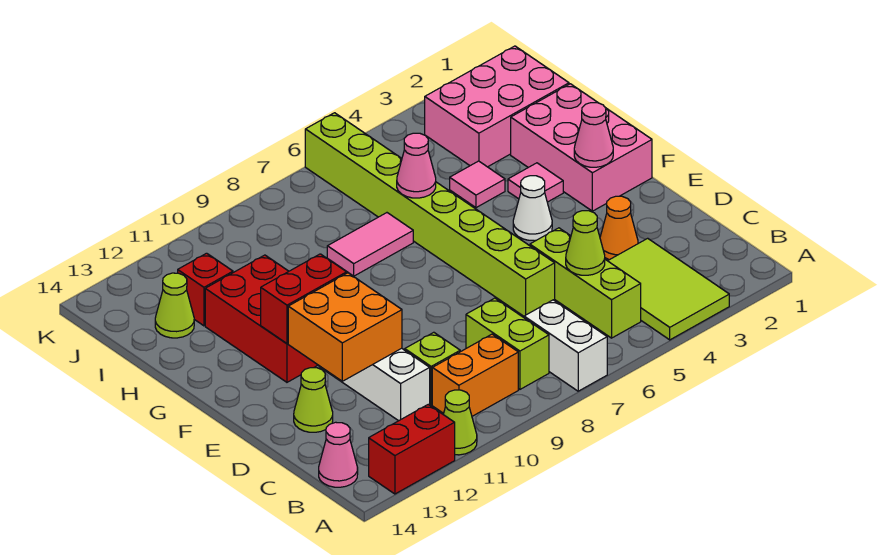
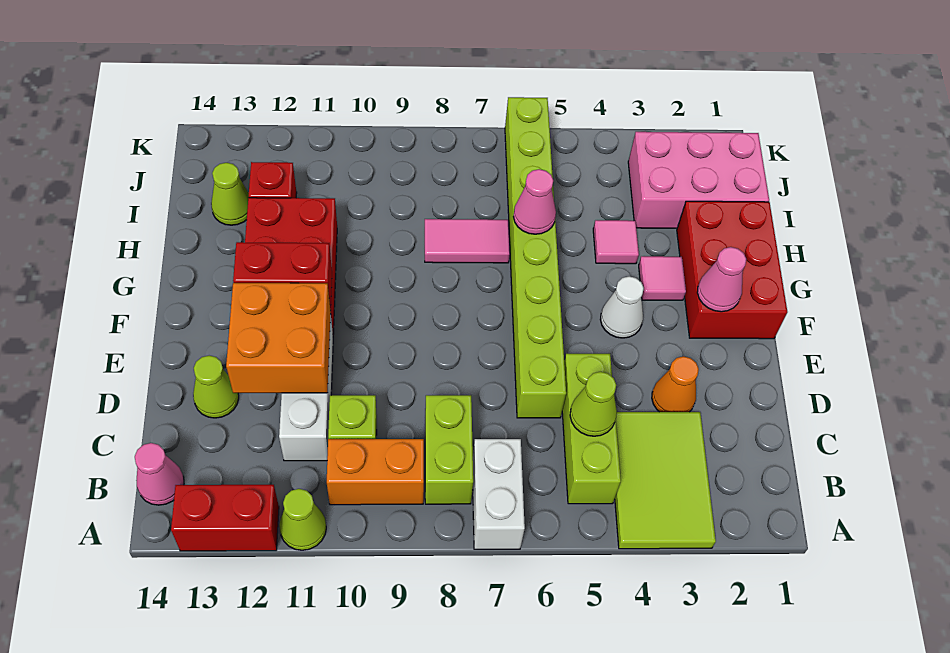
pink 2x3 brick [511,84,652,211] -> red 2x3 brick [677,201,787,339]

